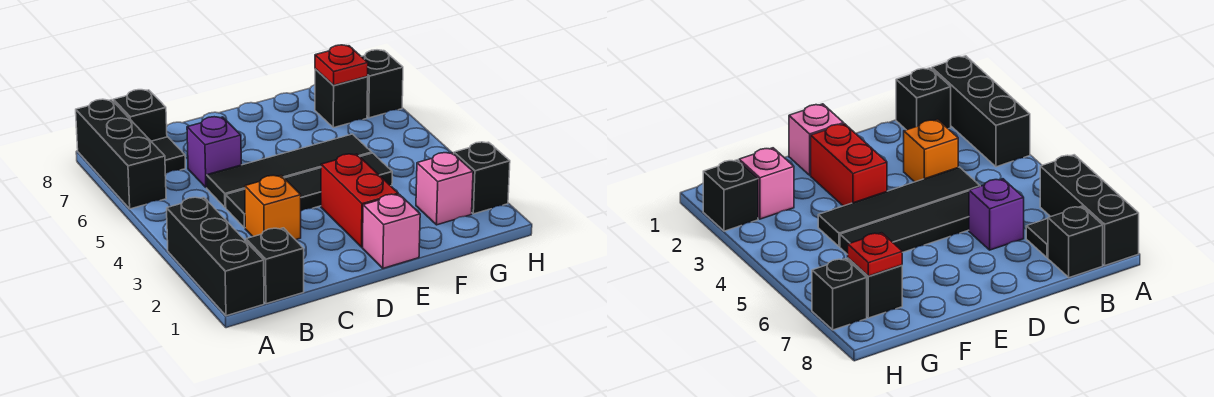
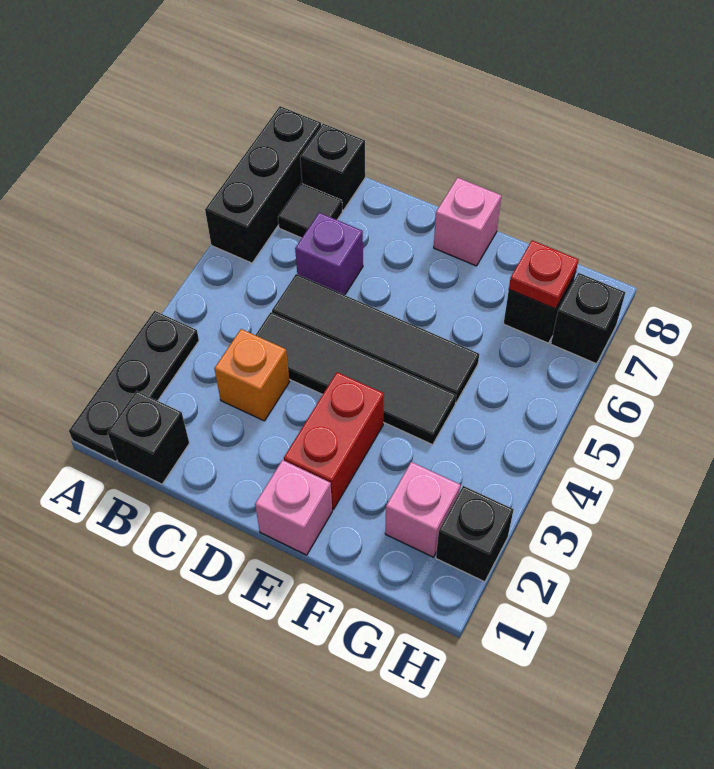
black 1x3 brick [167,197,264,316] -> black 1x3 plate [69,311,199,461]
none -> pink 1x1 brick [434,178,501,266]

